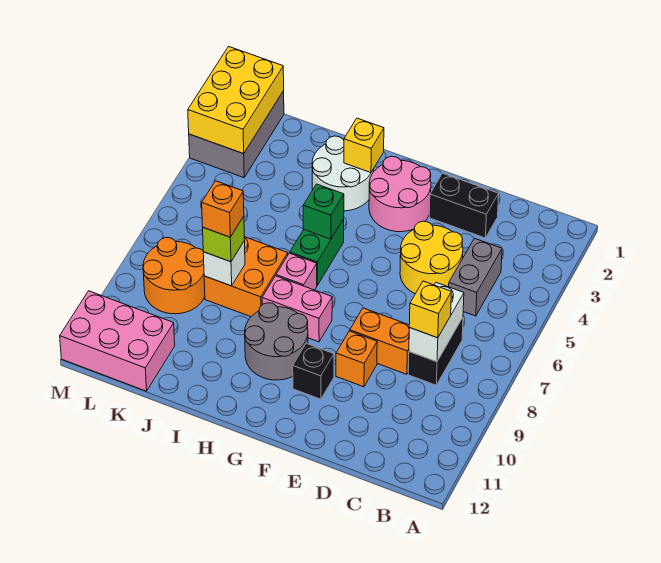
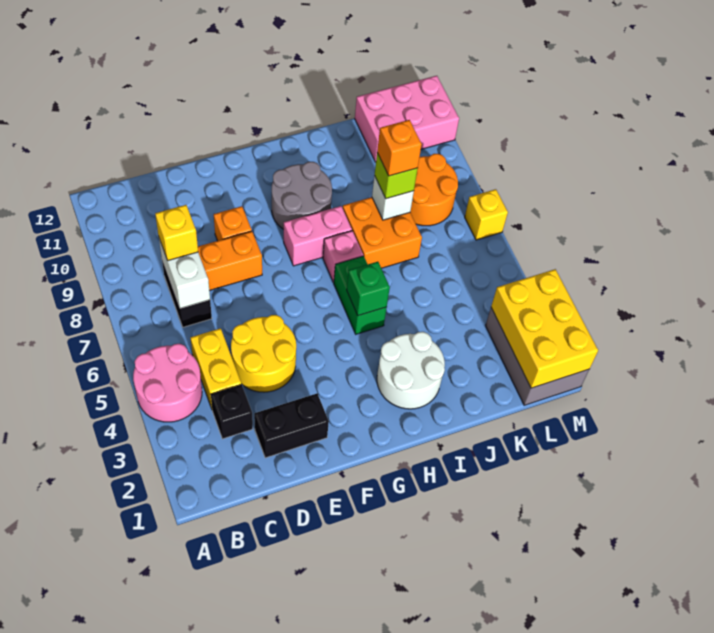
grey 1x2 brick [449,238,502,316] -> yellow 1x2 brick [191,328,241,409]
pink 2x2 round brick [369,156,431,232] -> pink 2x2 round brick moved to [133,344,202,422]
black 1x1 brick [293,343,334,399] -> black 1x1 brick moved to [211,385,253,439]
yellow 1x1 brick [344,118,384,173] -> yellow 1x1 brick moved to [465,189,508,240]

